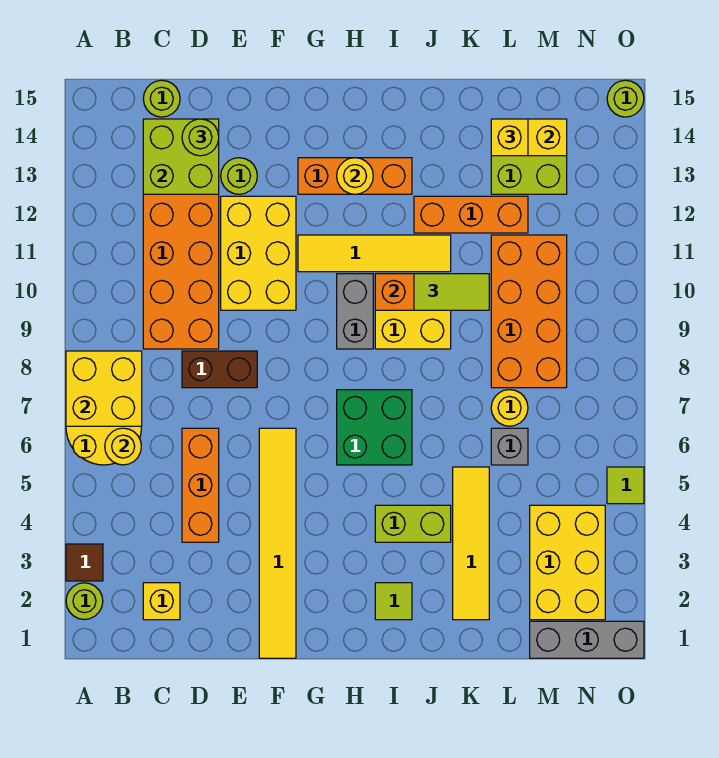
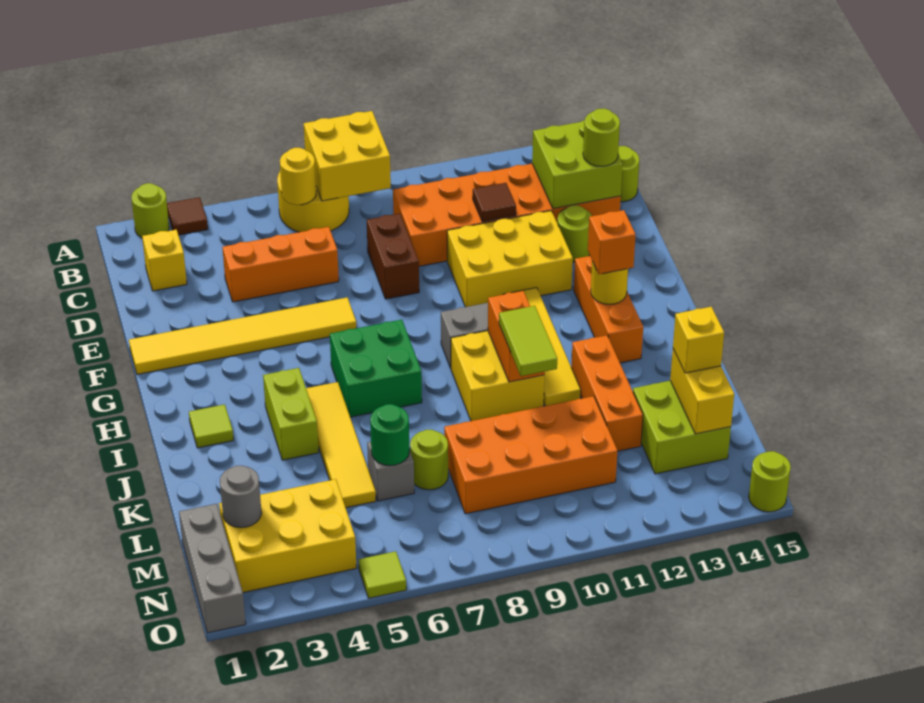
none -> brown 1x1 tile [473,183,516,222]
none -> orange 1x1 brick [588,210,636,274]
yellow 1x4 tile [453,467,489,620] -> yellow 1x4 tile turned to [306,382,376,508]
none -> green 1x1 round brick [370,404,409,466]
yellow 1x1 round brick [491,390,528,426] -> lime 1x1 round brick [410,430,448,490]
none -> grey 1x1 round brick [220,466,262,528]

